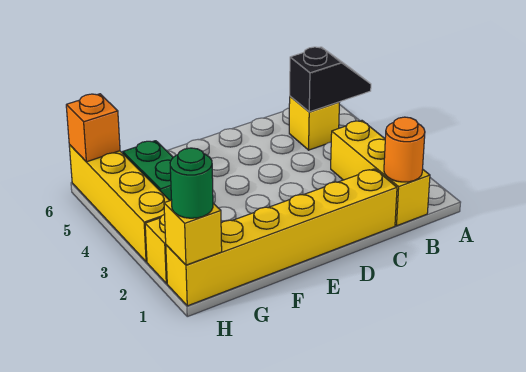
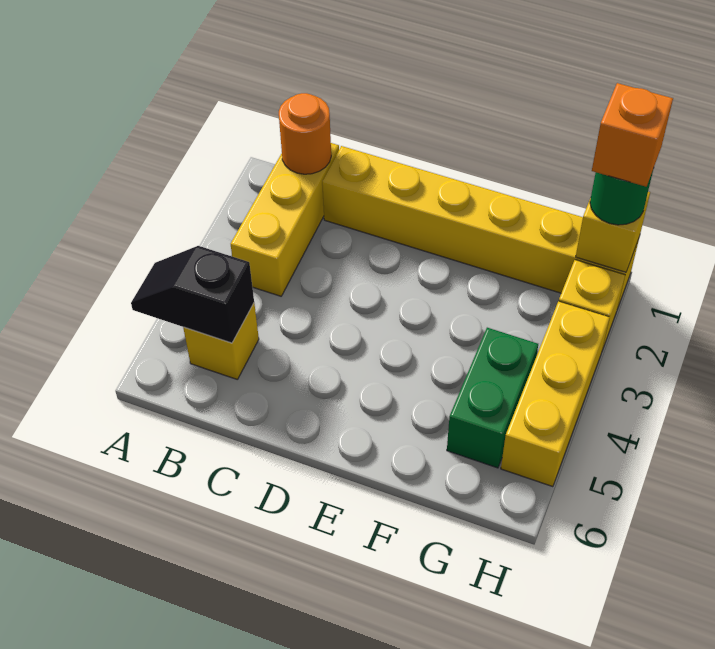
yellow 1x4 brick [69,145,170,262] -> yellow 1x3 brick [501,301,610,487]
orange 1x1 brick [66,94,120,162] -> orange 1x1 brick moved to [592,83,673,187]

